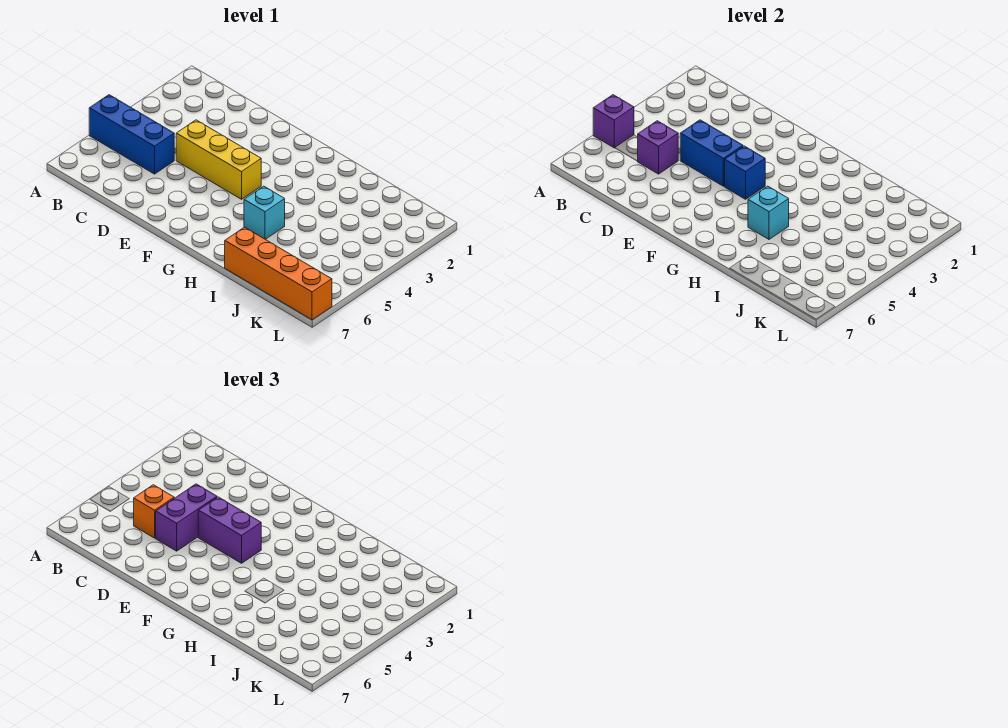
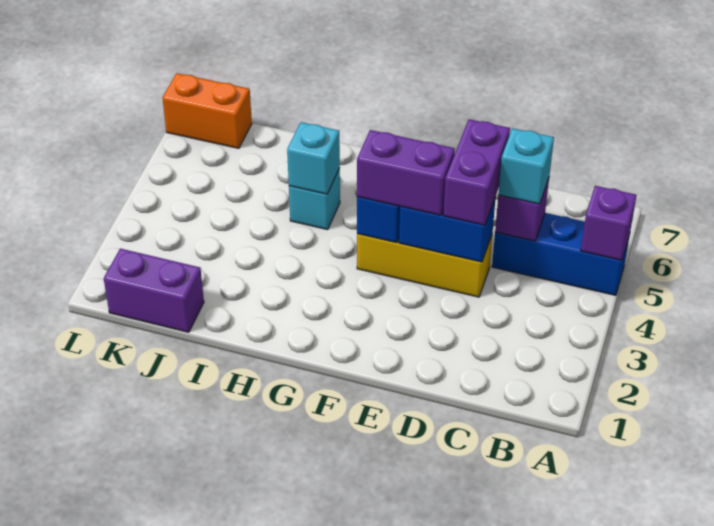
orange 1x1 brick [134,485,174,538] -> cyan 1x1 brick [498,128,554,204]
orange 1x4 brick [225,227,332,320] -> orange 1x2 brick [162,73,252,148]
none -> purple 1x2 brick [104,248,204,332]

